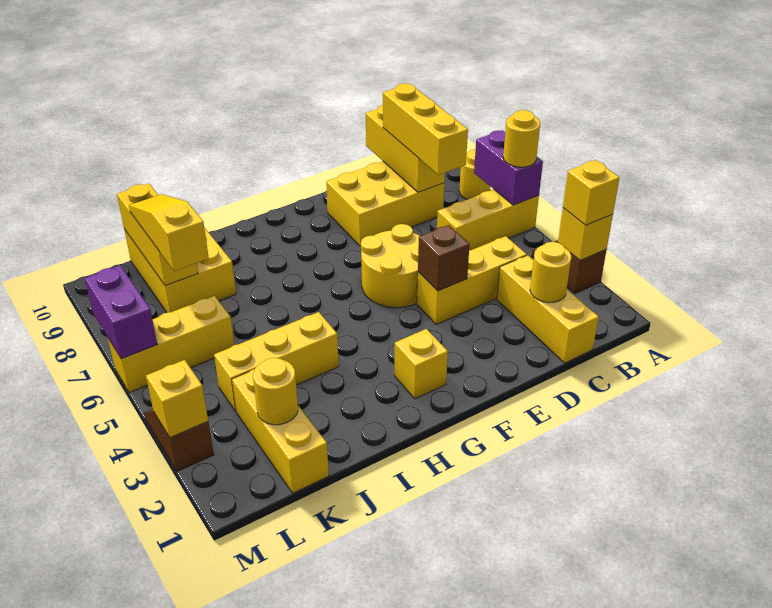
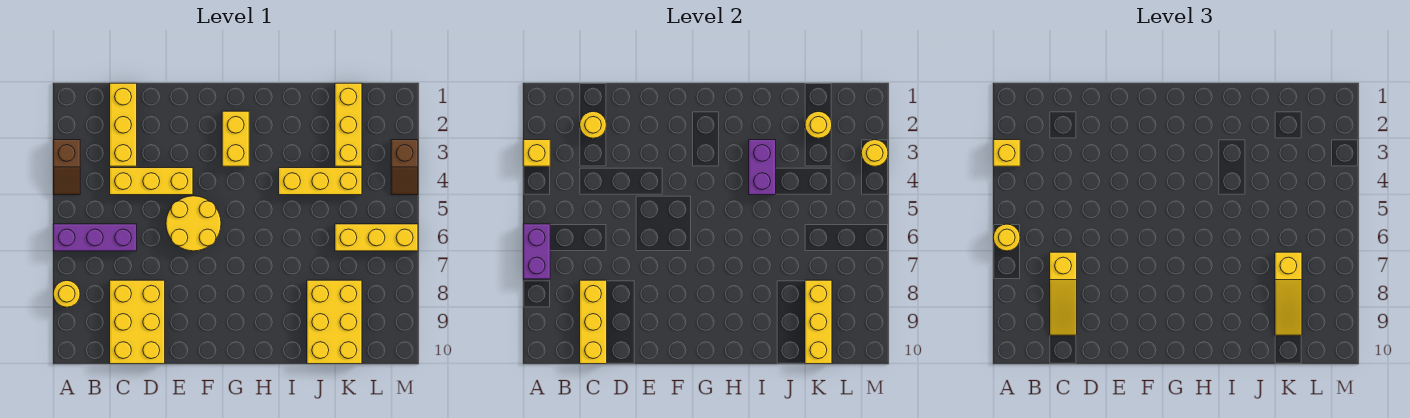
yellow 1x3 brick [437,190,539,250] -> purple 1x3 brick [53,224,137,251]
yellow 1x3 brick [383,83,468,175] -> yellow 1x3 slope [1050,252,1077,335]
yellow 2x3 brick [326,162,444,246] -> yellow 2x3 brick turned to [110,280,165,364]
brown 1x1 brick [418,225,470,291] -> none
yellow 1x1 brick [394,329,448,399] -> yellow 1x2 brick [222,111,249,166]
yellow 1x1 brick [146,360,208,438] -> yellow 1x1 round brick [861,140,888,166]
purple 1x2 brick [84,265,157,359] -> purple 1x2 brick moved to [749,140,776,195]

